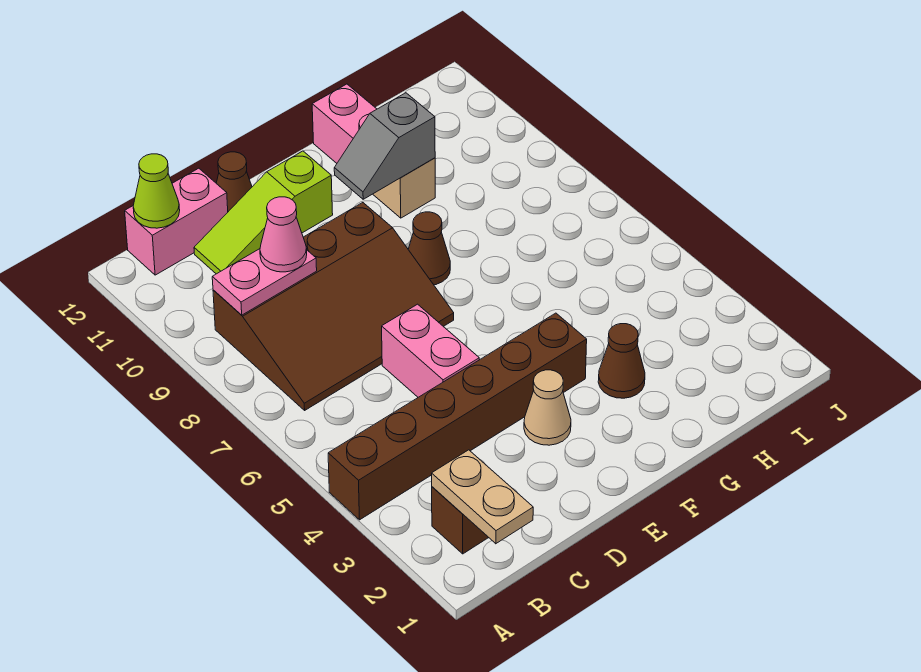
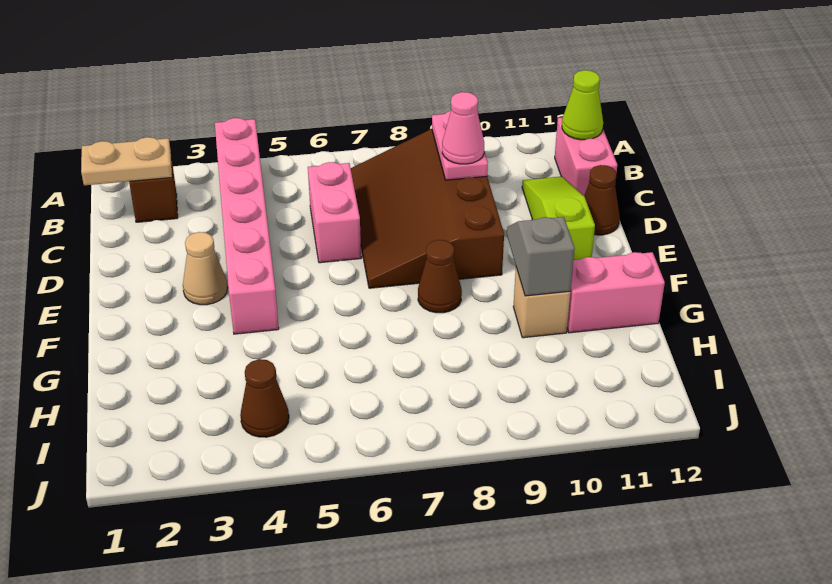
brown 1x6 brick [328,313,587,520] -> pink 1x6 brick [215,118,279,334]
pink 1x2 brick [382,304,479,397] -> pink 1x2 brick turned to [308,162,361,263]
brown 1x1 cone [598,324,645,398] -> brown 1x1 cone moved to [240,359,289,437]

